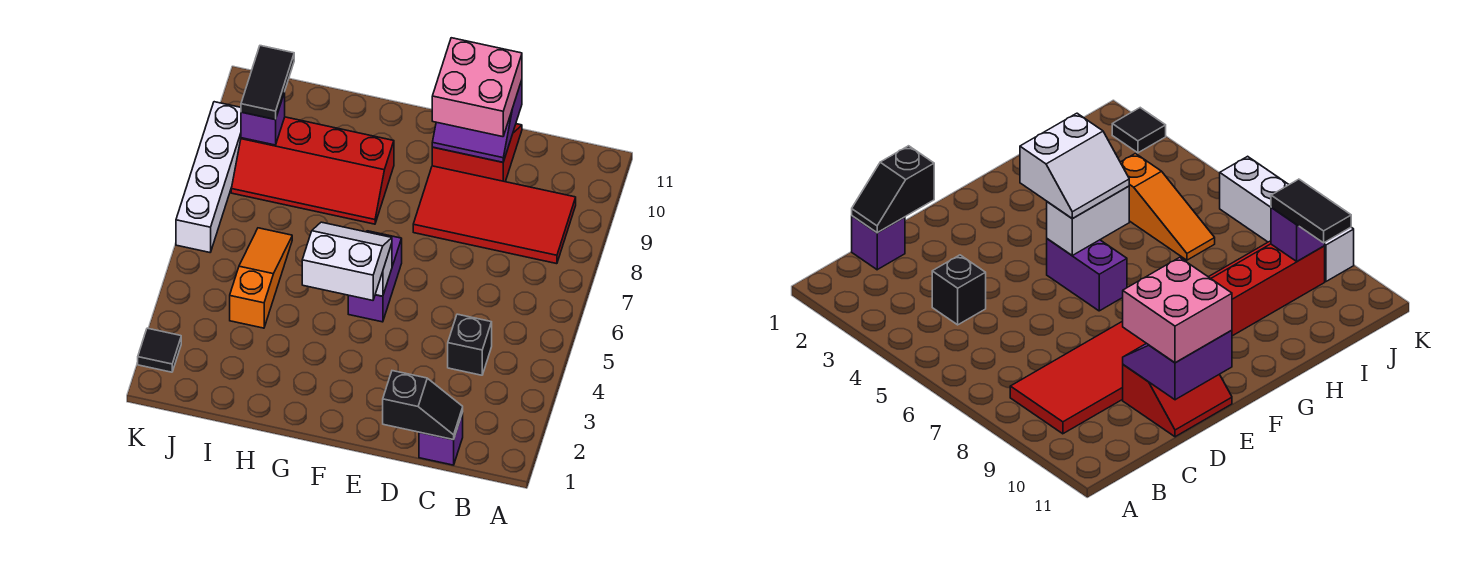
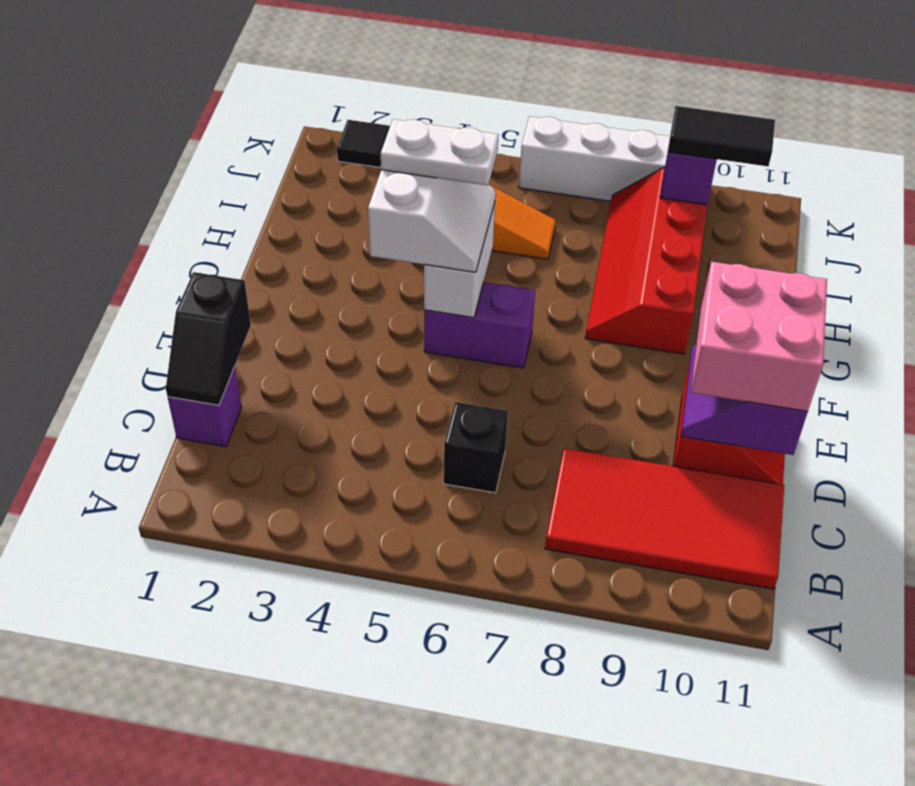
red 2x4 tile [413,166,576,264] -> red 2x4 tile turned to [545,448,784,589]
black 1x1 brick [448,314,492,375] -> black 1x1 brick moved to [444,402,508,493]
none -> white 1x2 plate [381,119,498,185]

